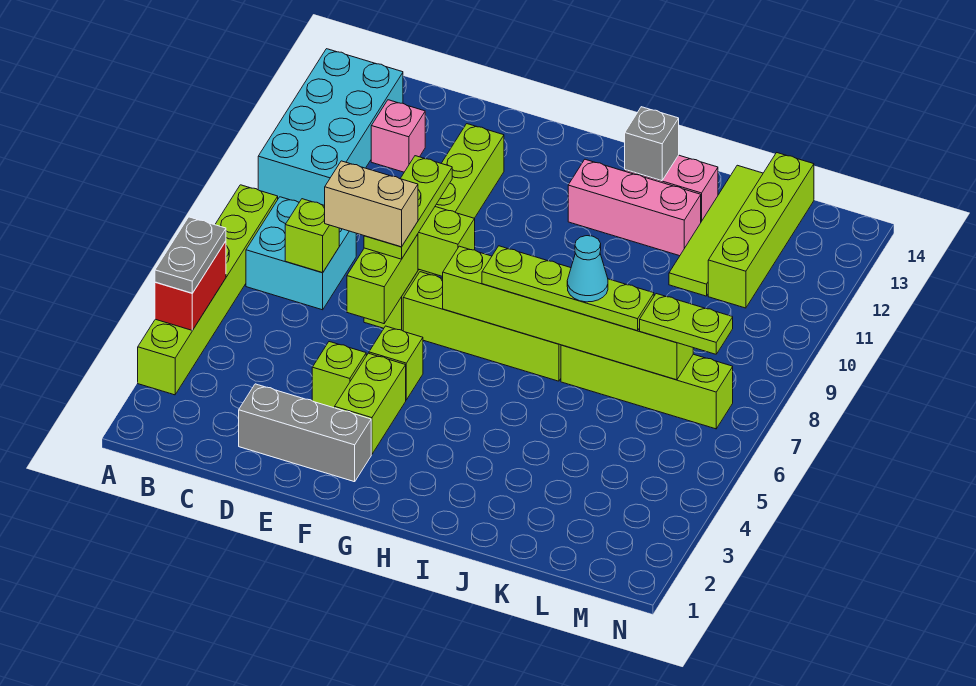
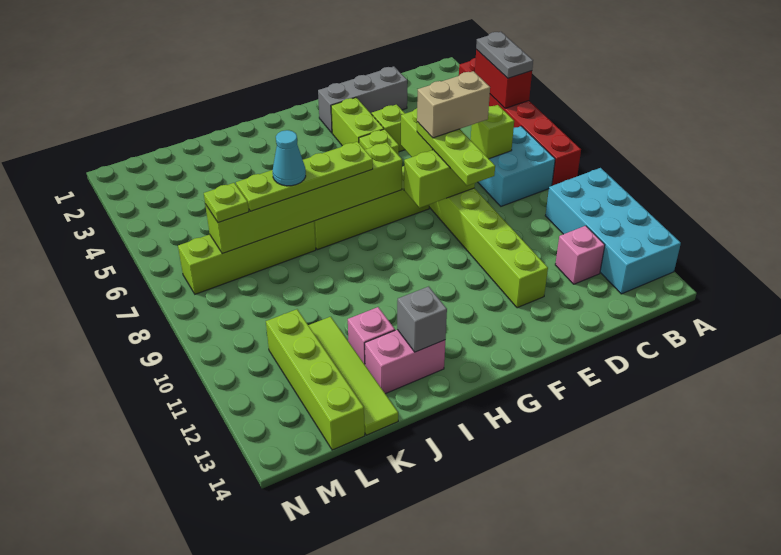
lime 1x6 brick [138,185,278,395] -> red 1x6 brick [459,58,581,186]
pink 1x3 brick [568,159,701,256] -> pink 1x1 brick [348,307,395,364]
lime 1x2 plate [640,294,733,354] -> lime 1x1 plate [204,183,249,223]

